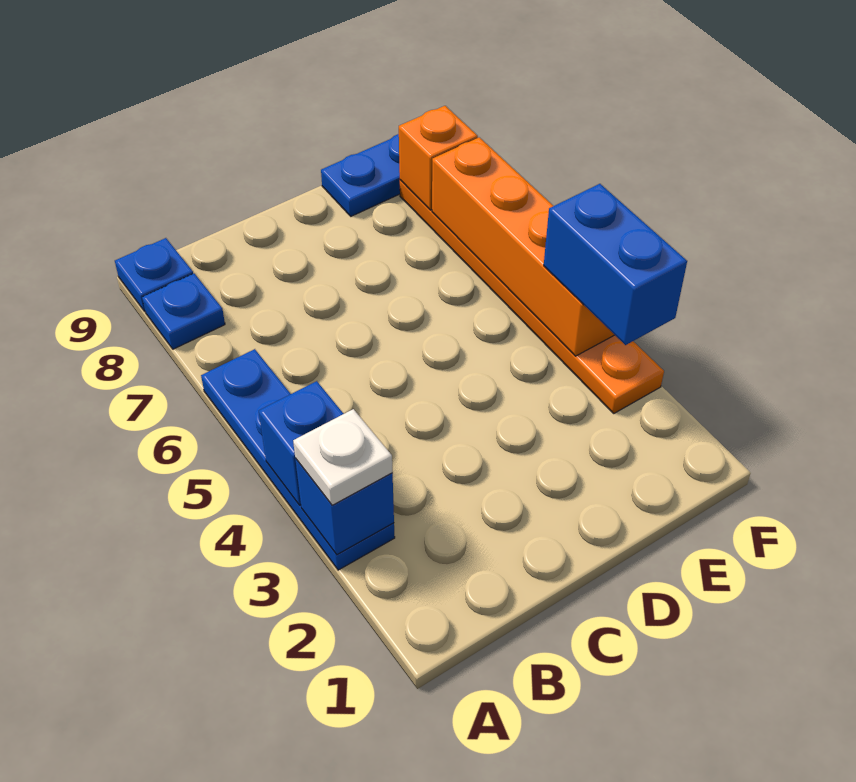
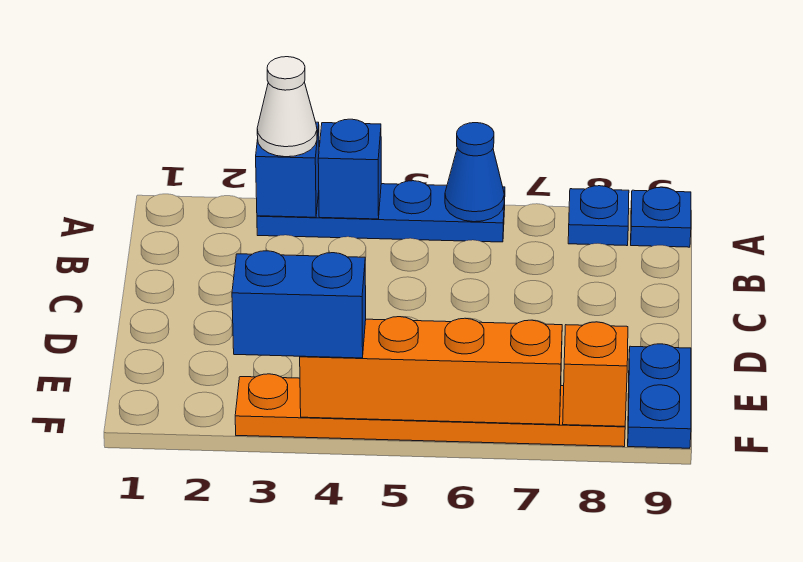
white 1x1 plate [293,409,393,505] -> white 1x1 cone [257,57,317,157]
none -> blue 1x1 cone [445,123,504,222]

